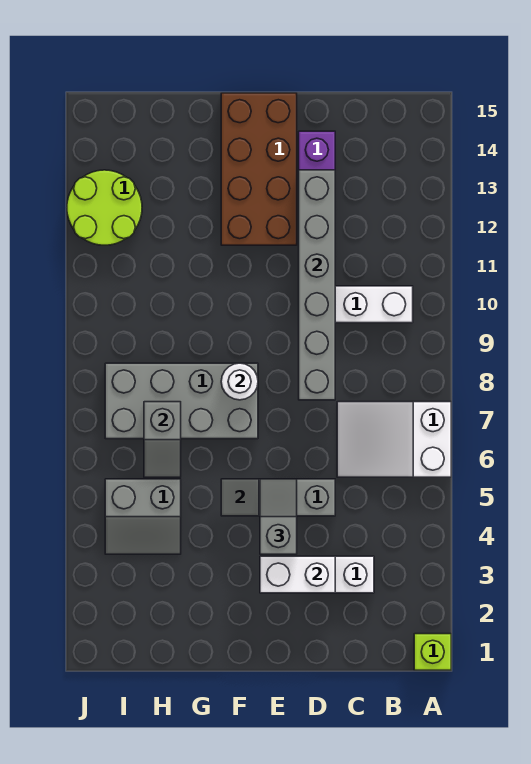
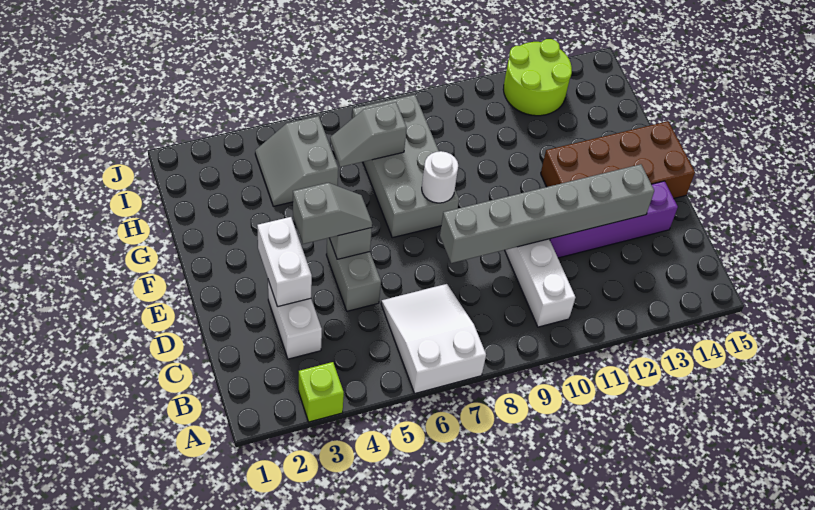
lime 1x1 brick [414,634,451,670] -> lime 1x1 brick moved to [299,362,344,422]

